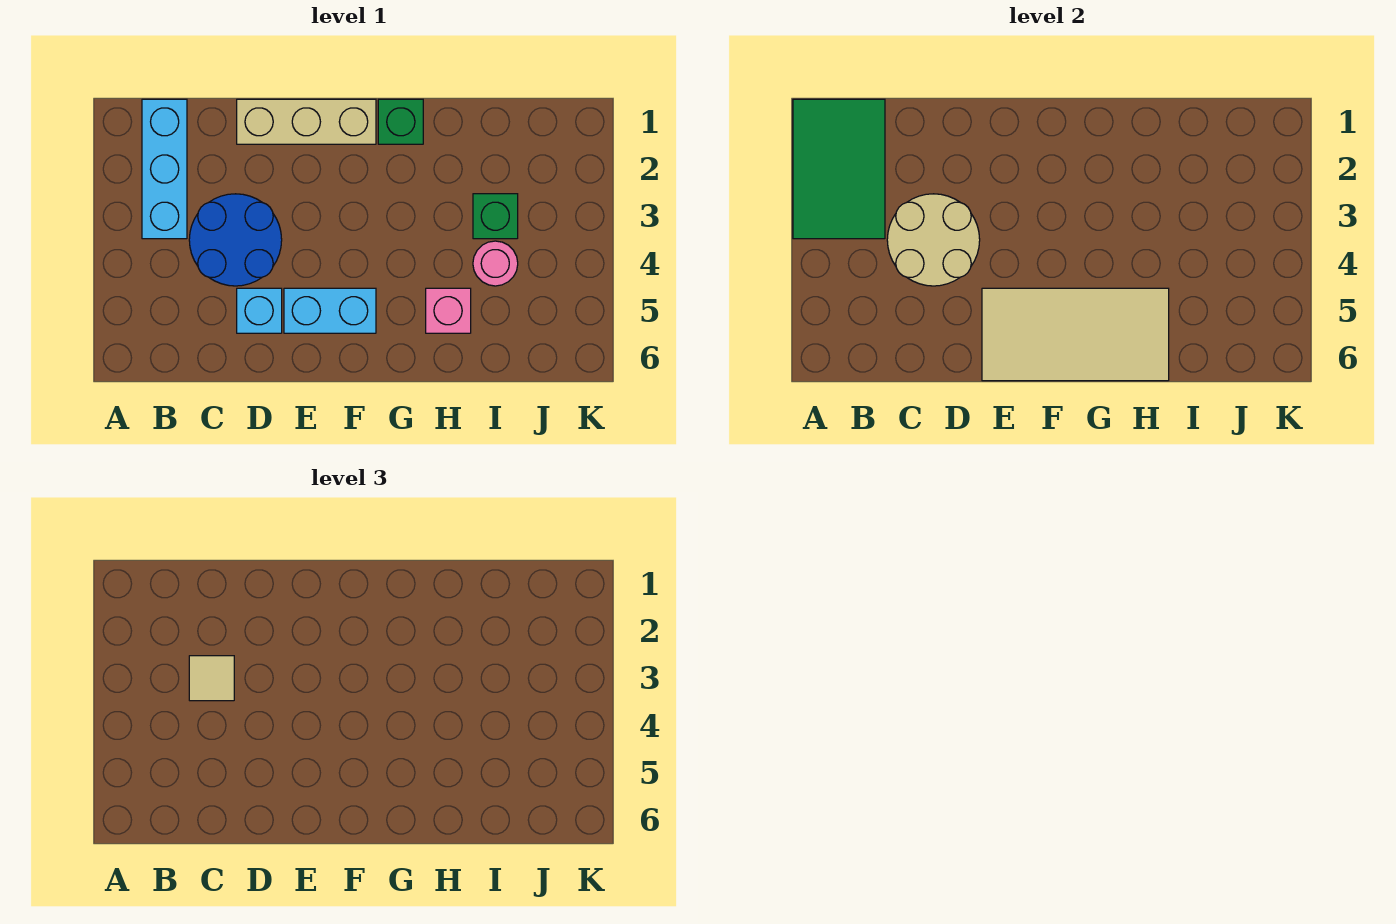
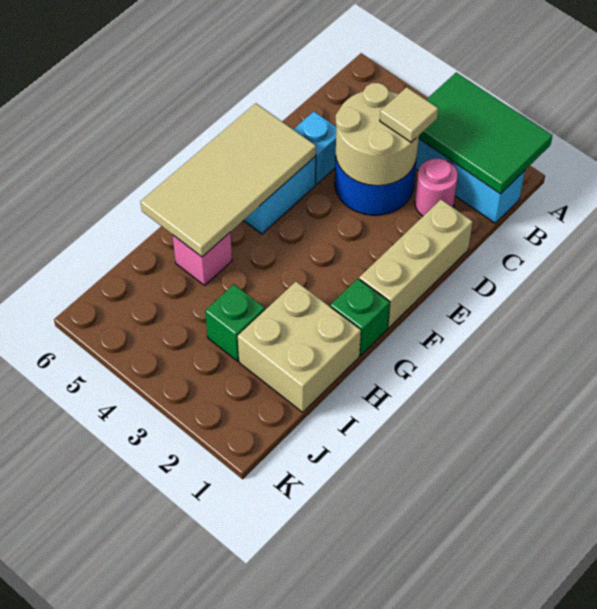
none -> tan 2x2 brick [238,282,361,412]
pink 1x1 round brick [473,241,518,286] -> pink 1x1 round brick moved to [415,158,458,216]

